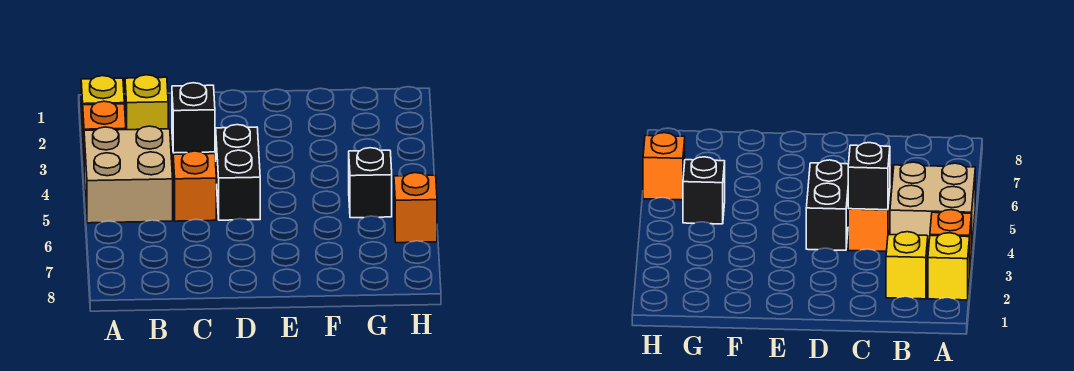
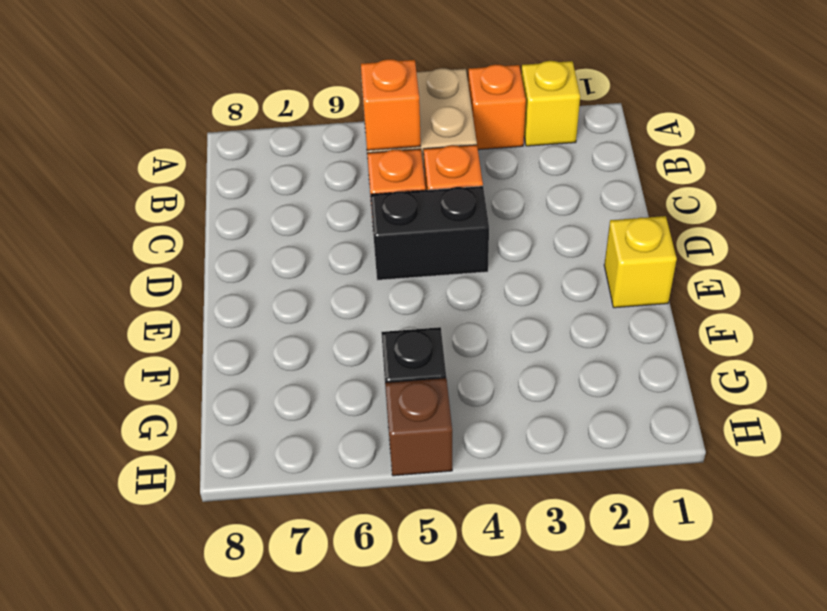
yellow 1x1 brick [125,75,168,130] -> yellow 1x1 brick moved to [604,216,677,308]
black 1x1 brick [172,83,215,153] -> none
none -> brown 1x1 brick [385,378,452,476]
orange 1x1 brick [394,173,437,243] -> orange 1x1 brick moved to [361,59,421,150]

